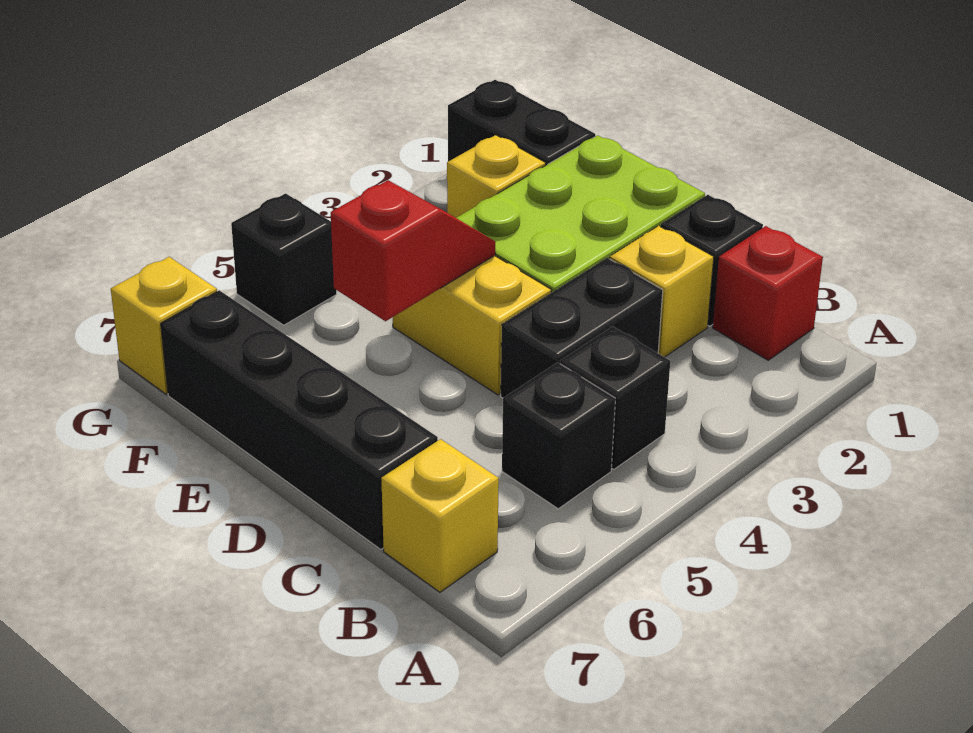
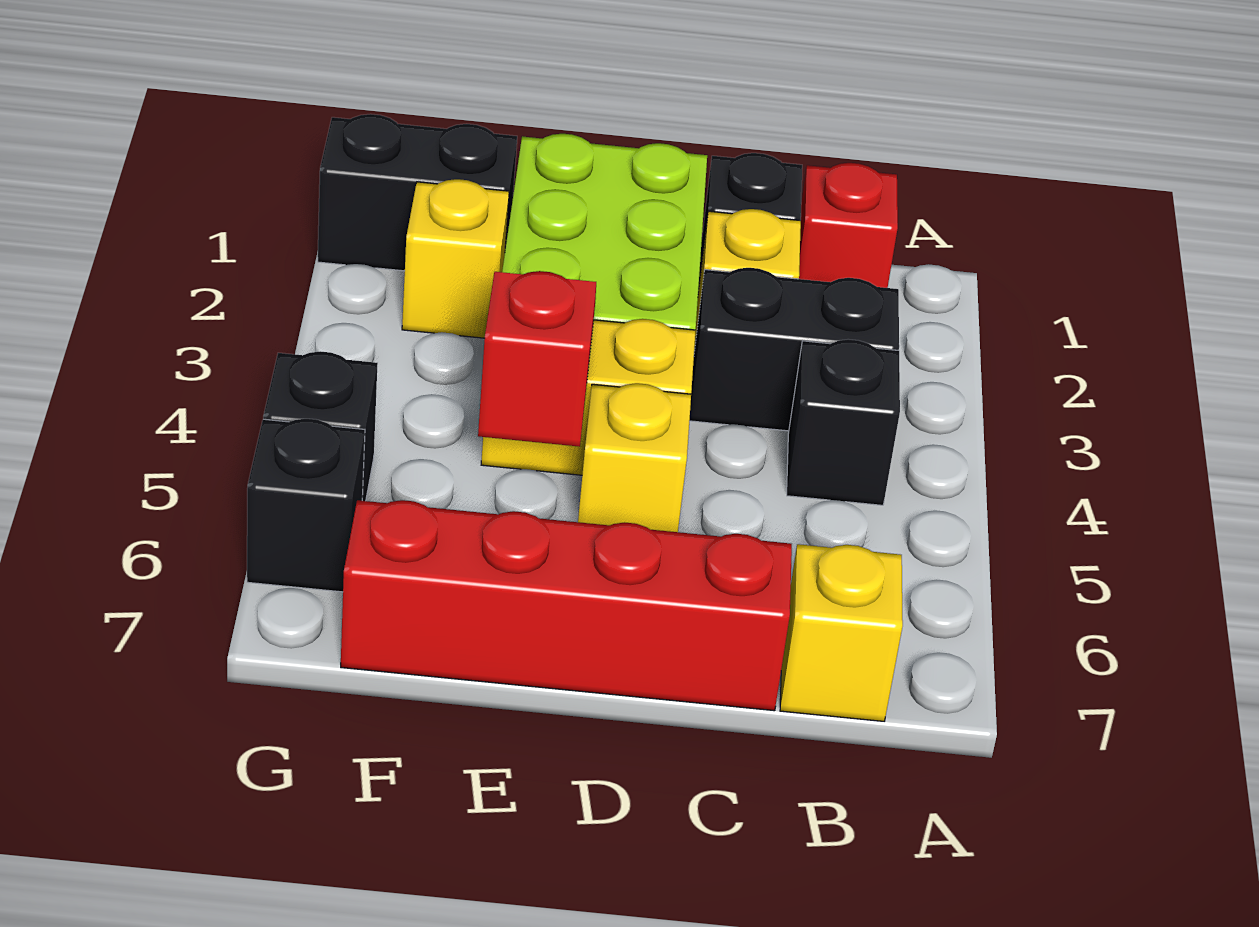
black 1x1 brick [502,362,615,509] -> black 1x1 brick moved to [247,419,365,592]
black 1x2 brick [501,258,663,398] -> black 1x2 brick turned to [689,268,899,431]
black 1x4 brick [161,290,438,549] -> red 1x4 brick [341,500,792,711]
yellow 1x1 brick [111,257,217,394] -> yellow 1x1 brick moved to [578,383,691,532]

